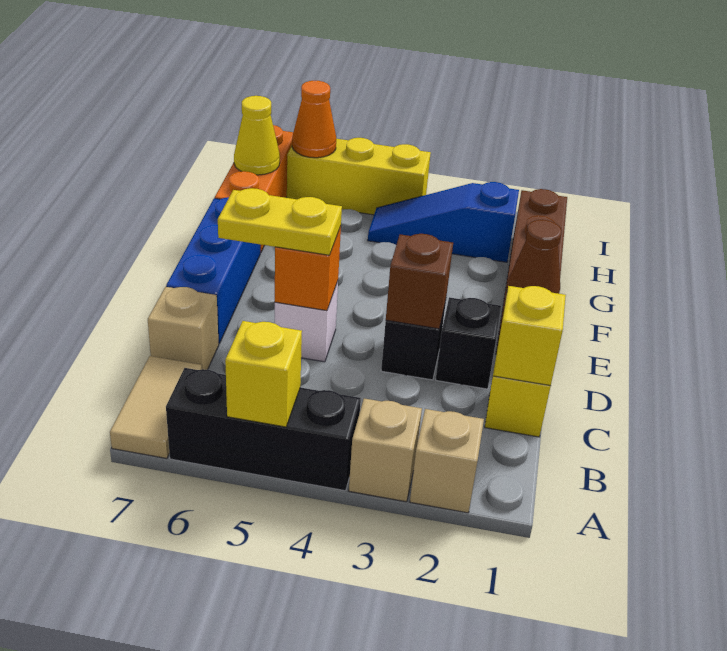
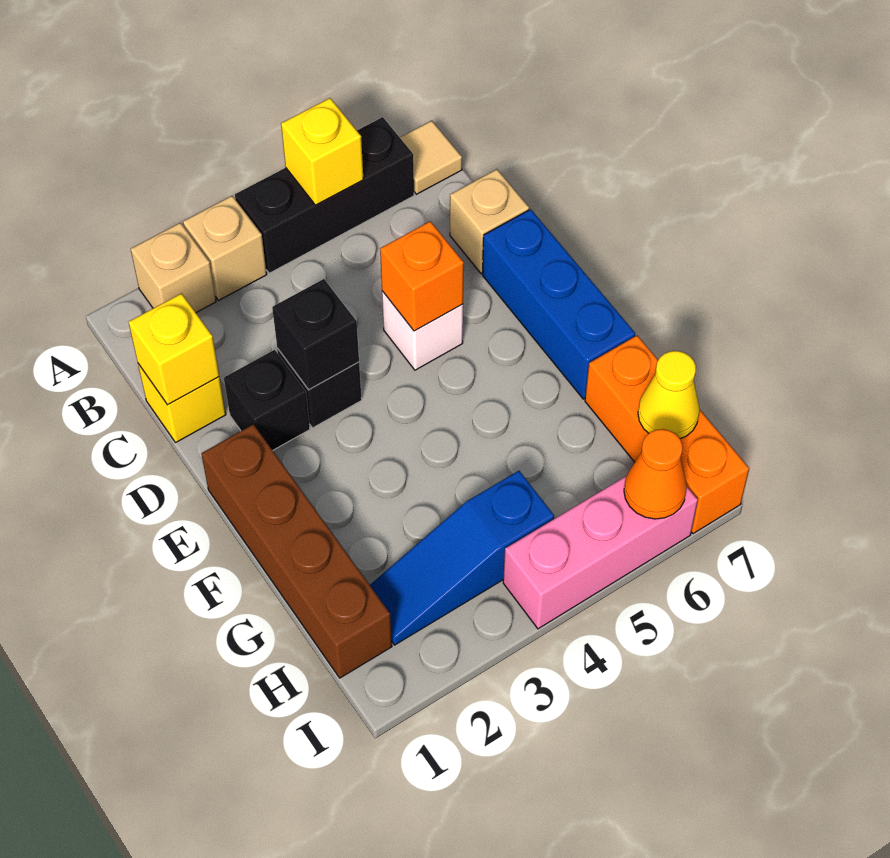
tan 1x2 tile [110,356,202,458] -> tan 1x1 tile [400,121,462,194]
brown 1x1 brick [386,234,453,329] -> black 1x1 brick [272,279,359,390]
yellow 1x2 plate [218,188,342,255] -> none
brown 1x1 cone [507,220,562,294] -> none
blue 1x3 slope [368,182,519,262] -> blue 1x3 slope turned to [370,471,554,645]
yellow 1x3 brick [286,138,431,215] -> pink 1x3 brick [503,476,698,629]

